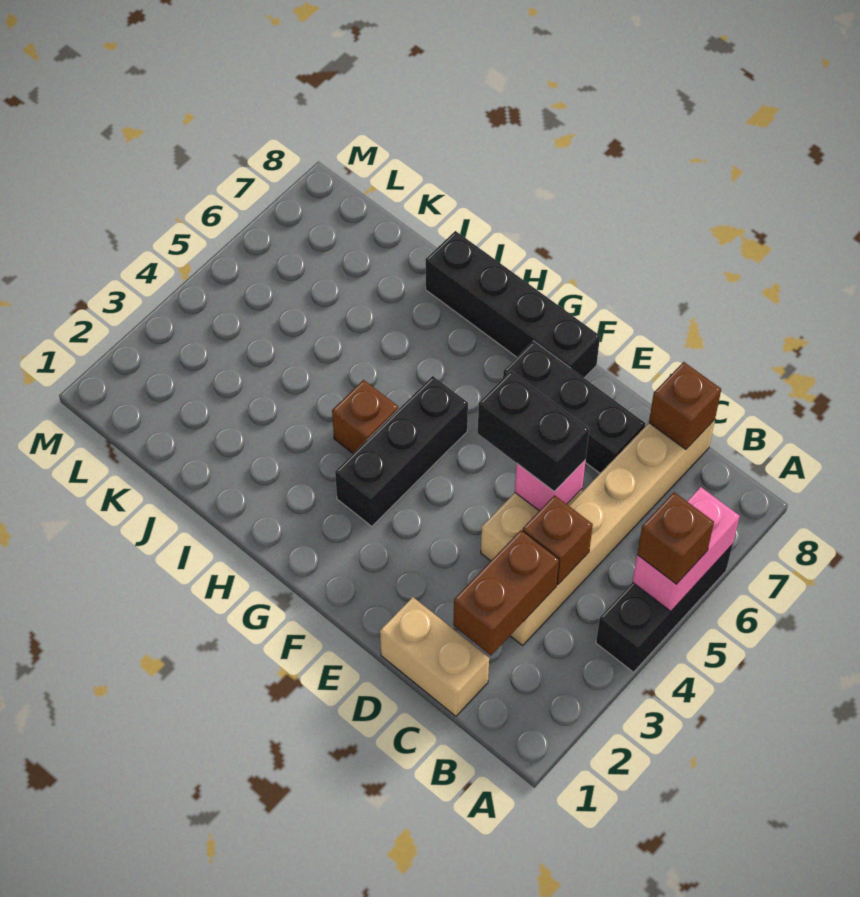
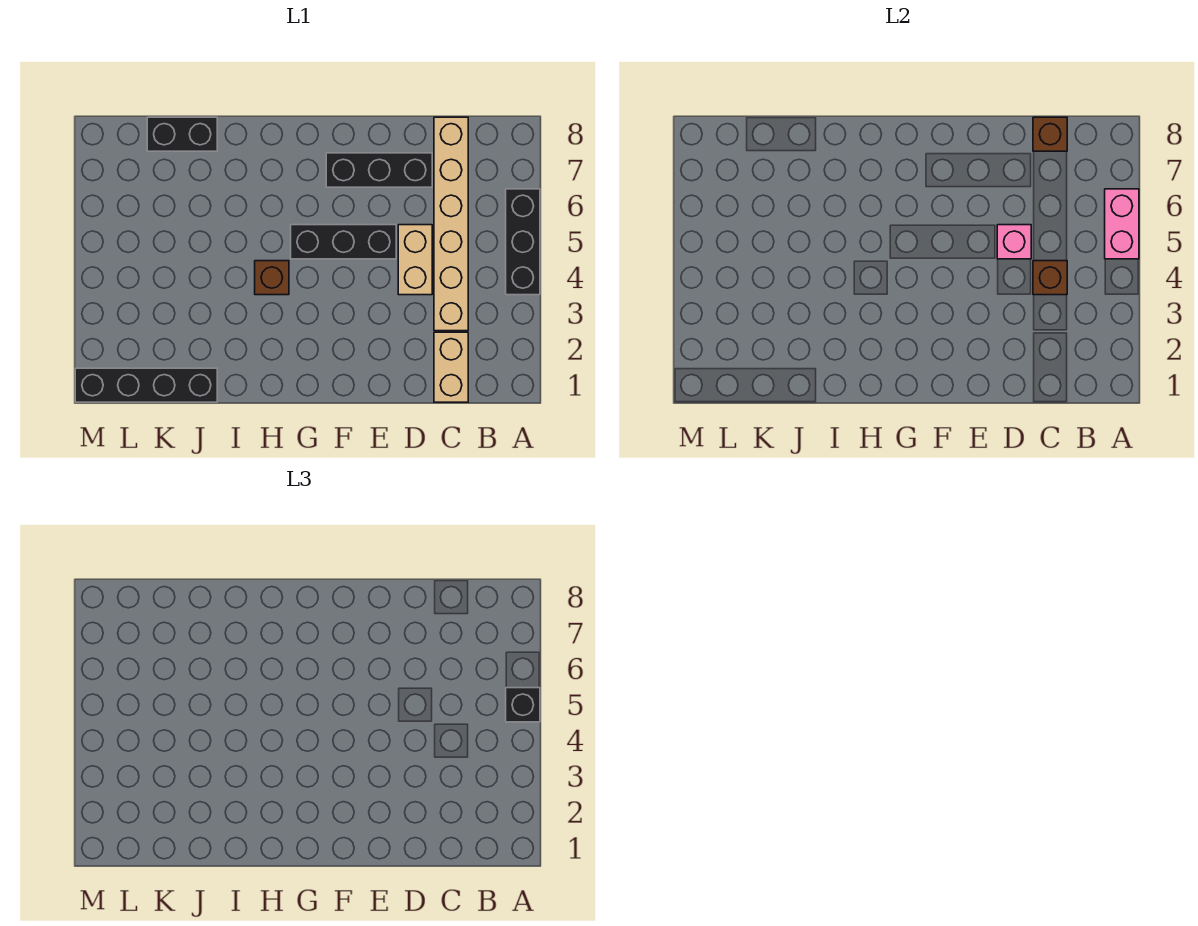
brown 1x1 brick [637,492,714,584] -> black 1x1 brick [506,688,540,722]
tan 1x2 brick [380,597,489,716] -> tan 1x2 brick turned to [434,332,468,402]
brown 1x2 brick [453,530,559,655] -> none
black 1x2 brick [478,371,589,492] -> black 1x2 brick moved to [147,117,217,151]
black 1x4 brick [426,231,600,378] -> black 1x4 brick moved to [75,368,217,402]
black 1x3 brick [335,376,468,526] -> black 1x3 brick turned to [291,225,396,259]

